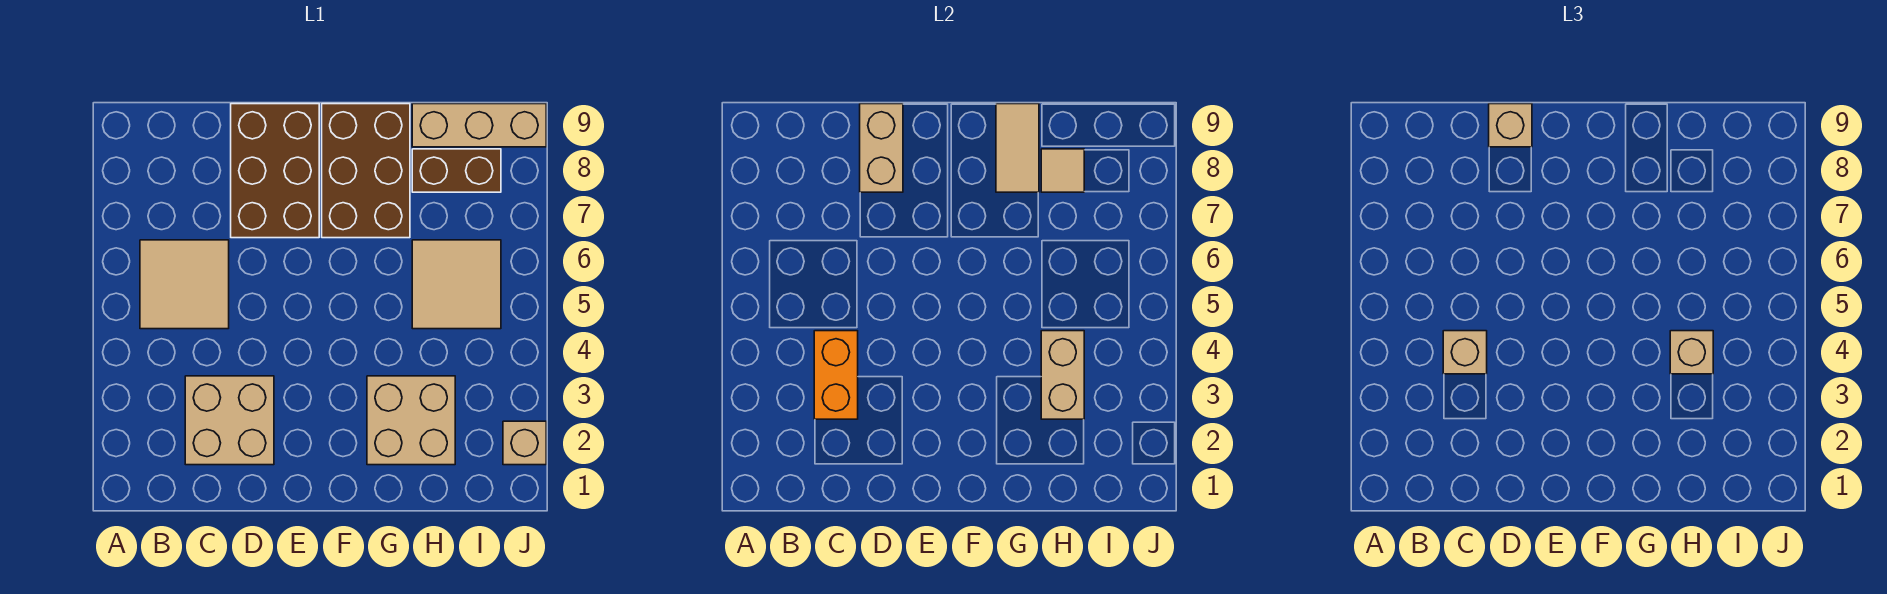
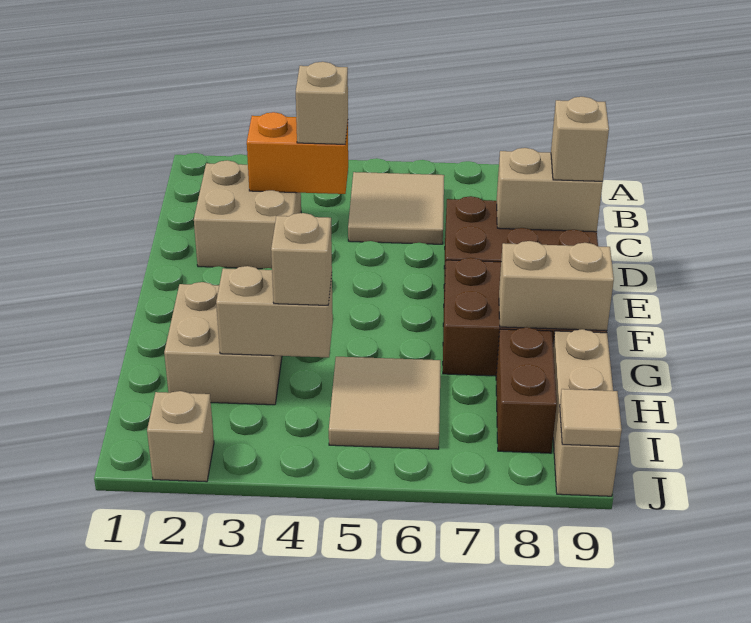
tan 1x2 tile [996,104,1039,192] -> tan 1x2 brick [499,241,614,331]
tan 1x1 tile [1041,149,1084,192] -> tan 1x1 tile moved to [560,389,622,447]

